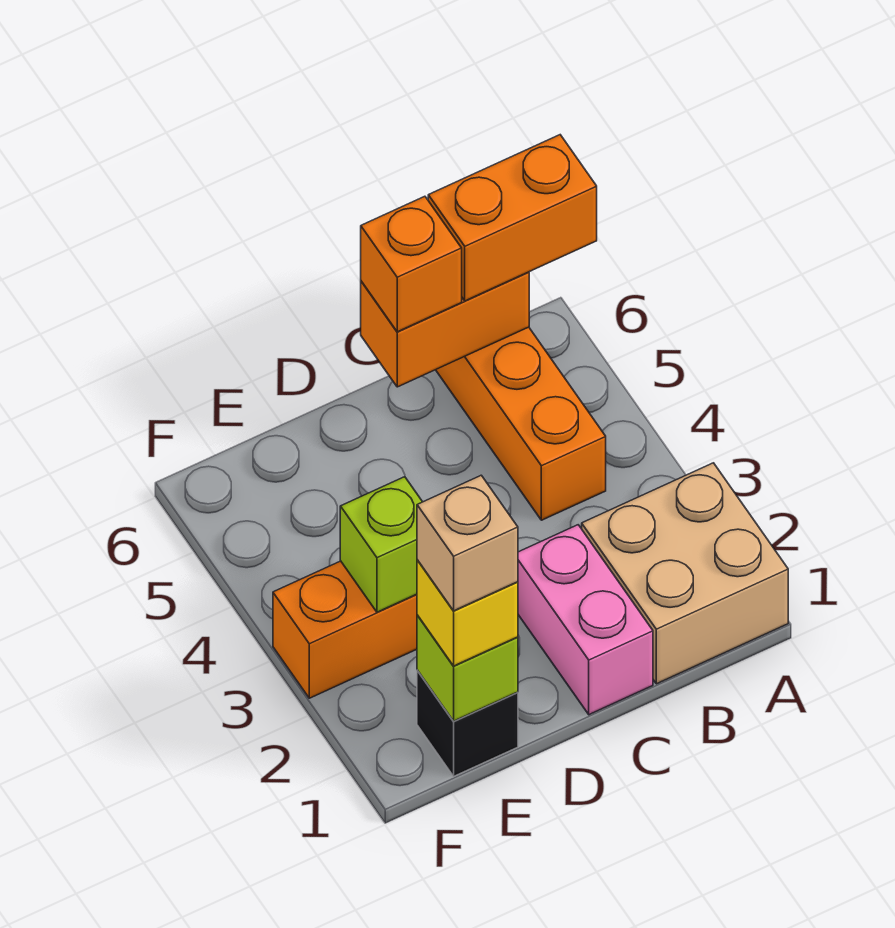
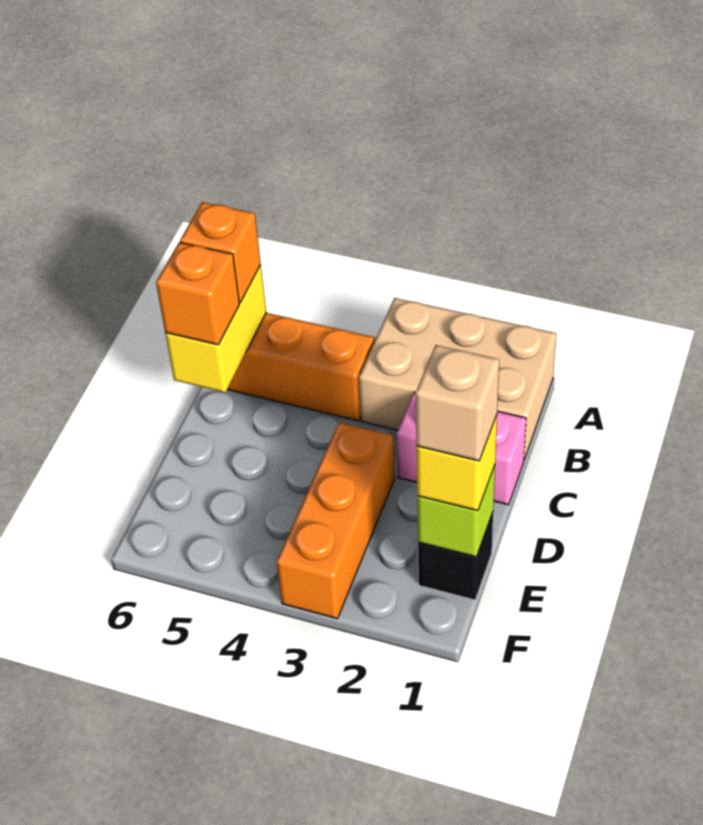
tan 2x2 brick [582,463,788,684] -> tan 2x3 brick [359,298,557,460]
orange 1x2 brick [428,135,597,301] -> orange 1x1 brick [180,202,261,303]
orange 1x2 brick [361,272,529,387] -> yellow 1x2 brick [165,265,266,392]
lime 1x1 brick [340,477,422,612] -> none

